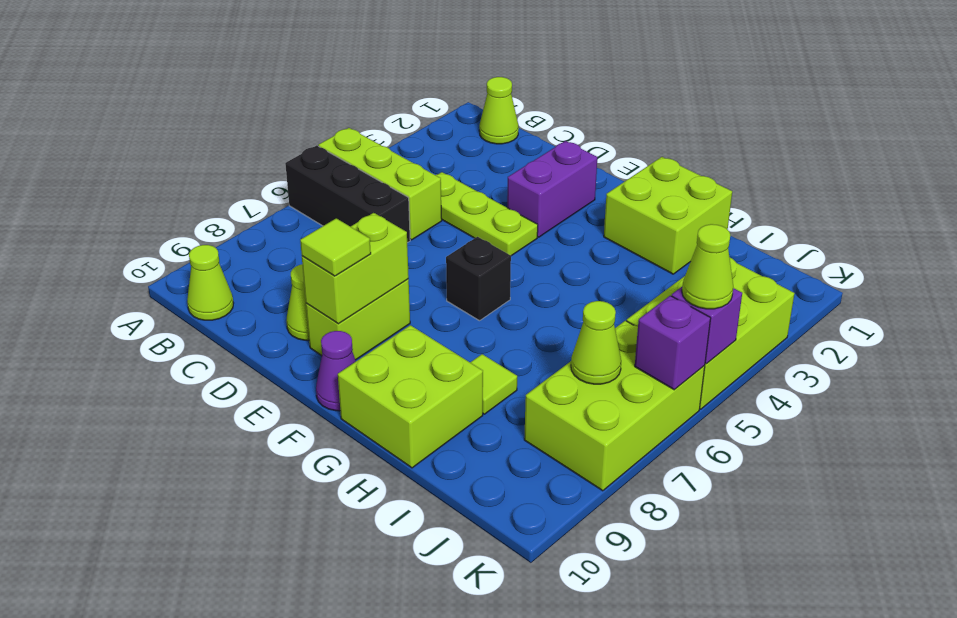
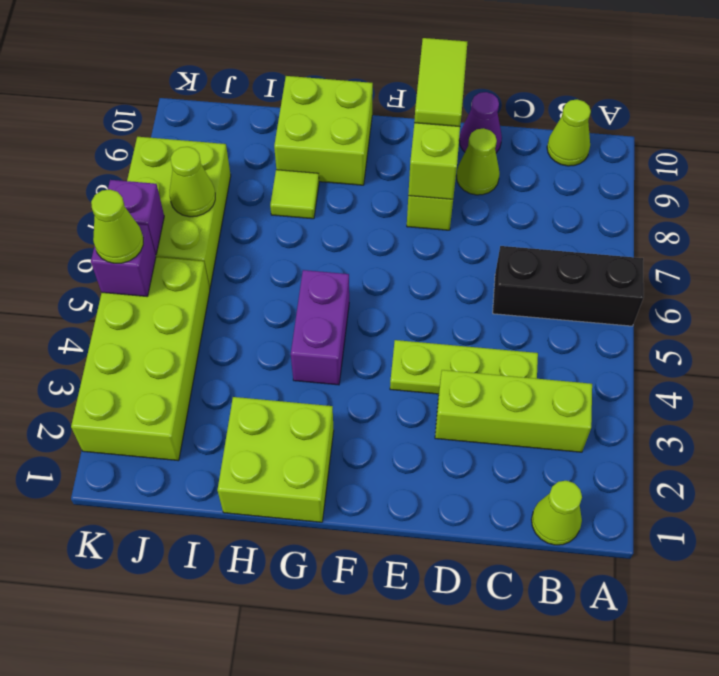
lime 1x3 brick [318,128,442,240] -> lime 1x3 brick moved to [435,370,592,452]
purple 1x2 brick [507,141,597,237] -> purple 1x2 brick moved to [291,270,349,385]
lime 1x1 tile [300,218,371,276] -> lime 1x2 tile [414,38,467,127]
black 1x1 brick [446,237,511,321] -> none
purple 1x1 cone [316,331,356,411] -> purple 1x1 cone moved to [459,92,502,153]
lime 2x3 brick [627,258,795,409] -> lime 2x4 brick [71,257,210,461]

